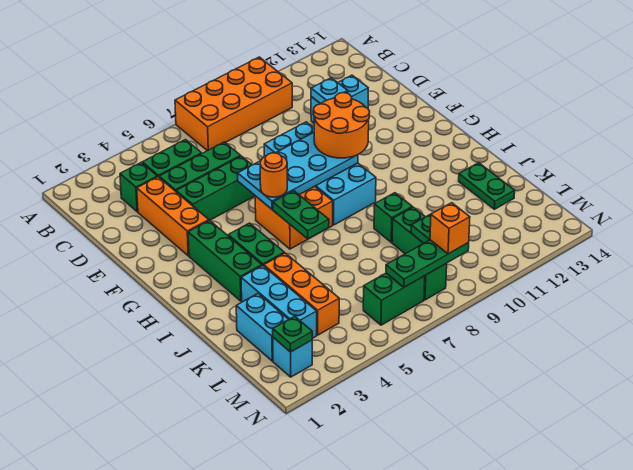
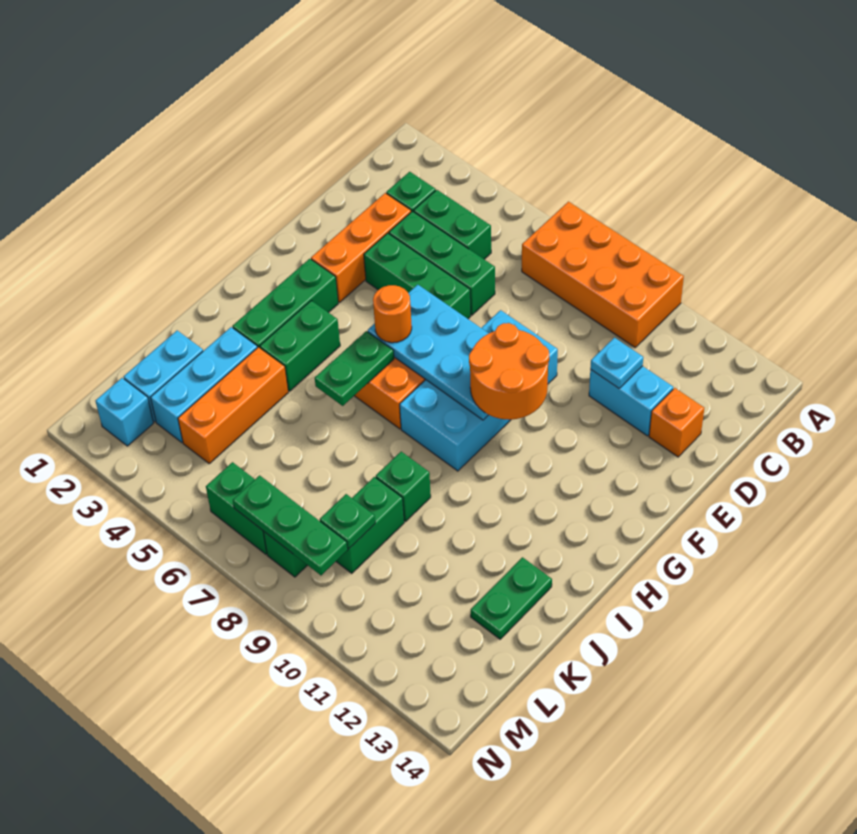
green 1x1 plate [273,316,312,352] -> none
orange 1x1 brick [430,203,470,254] -> orange 1x1 brick moved to [649,388,704,457]

